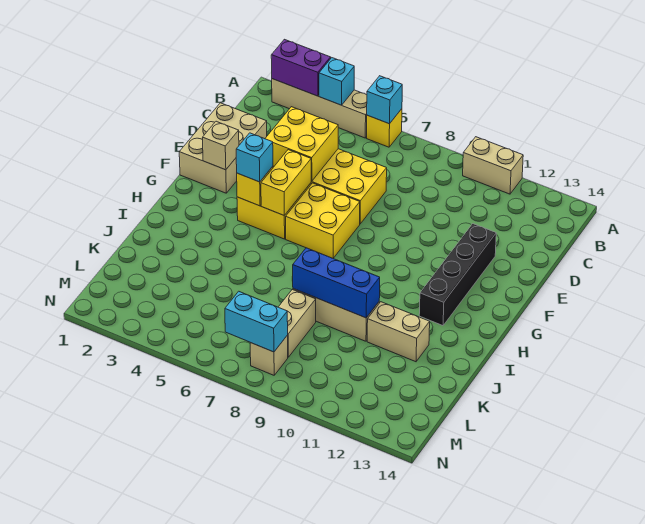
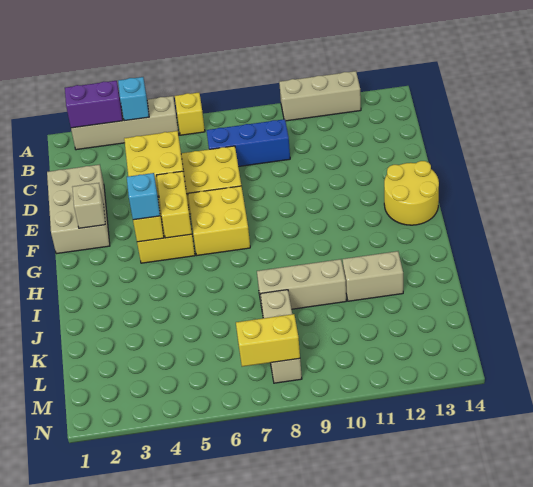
cyan 1x1 brick [367,76,402,124] -> none
tan 1x2 brick [463,137,523,194] -> tan 1x3 brick [279,71,361,121]
black 1x4 brick [419,224,496,326] -> none
none -> yellow 2x2 round brick [384,161,439,225]
blue 1x3 brick [292,248,380,318] -> blue 1x3 brick moved to [207,119,290,167]
cyan 1x2 brick [225,291,288,352] -> yellow 1x2 brick [236,314,300,367]

